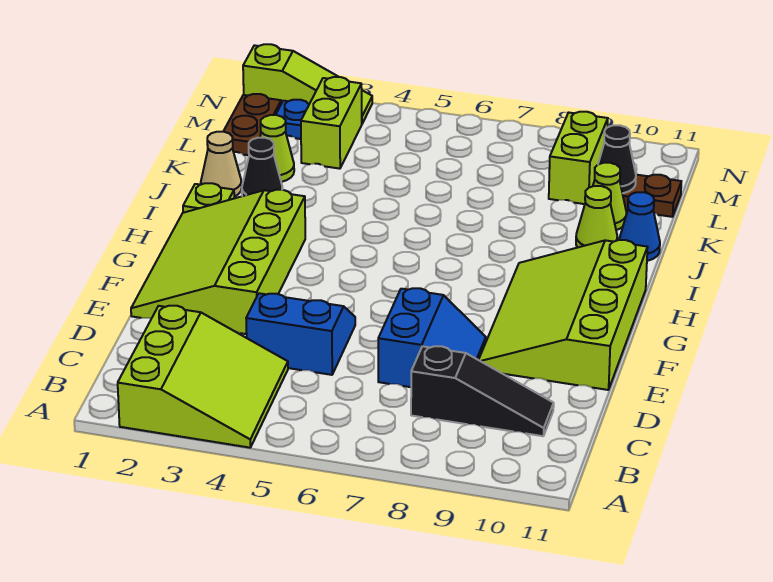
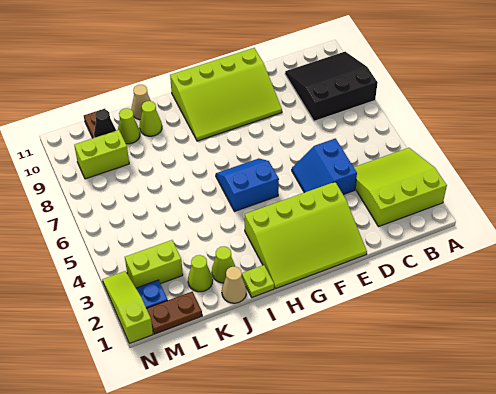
black 1x3 slope [411,346,554,436] -> black 3x3 slope [285,52,378,121]
blue 2x2 slope [378,288,486,387] -> blue 2x2 slope moved to [216,158,279,212]
black 1x1 cone [242,138,283,196] -> lime 1x1 cone [212,246,235,283]
blue 1x1 cone [619,192,660,261] -> tan 1x1 cone [131,85,151,120]

